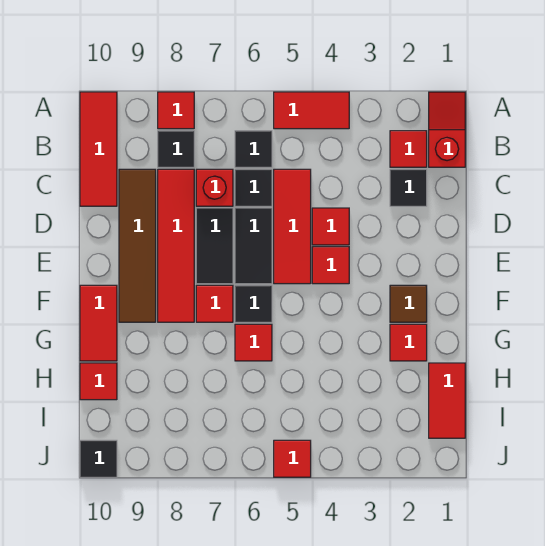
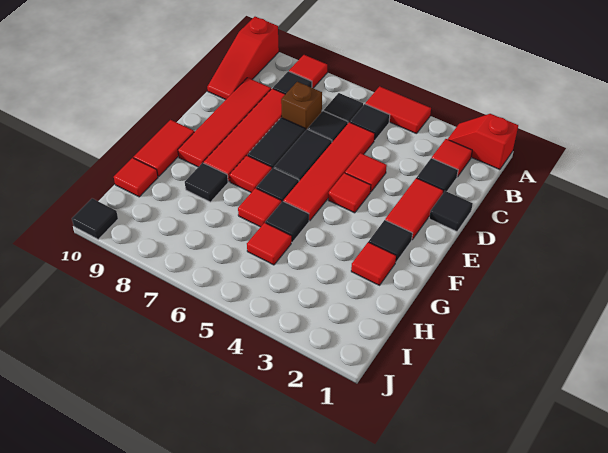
red 1x2 slope [429,92,465,167] -> red 1x2 slope turned to [448,114,518,170]
red 1x3 tile [80,92,117,206] -> red 1x3 slope [207,17,279,100]
none -> black 1x1 tile [350,104,390,141]
red 1x3 tile [274,169,311,284] -> red 1x4 tile [284,122,375,221]
red 1x1 brick [196,169,233,206] -> brown 1x1 brick [281,82,322,130]
brown 1x4 tile [119,169,156,322] -> red 1x4 tile [178,78,271,167]
none -> black 1x1 tile [429,191,473,232]
brown 1x1 tile [390,285,427,322] -> black 1x1 tile [369,220,412,262]
none -> black 1x1 tile [266,201,309,242]
none -> black 1x1 tile [185,163,228,202]
red 1x2 tile [429,363,465,438] -> red 1x2 tile moved to [385,178,443,240]
red 1x1 tile [274,440,311,477] -> red 1x1 tile moved to [247,223,291,265]

